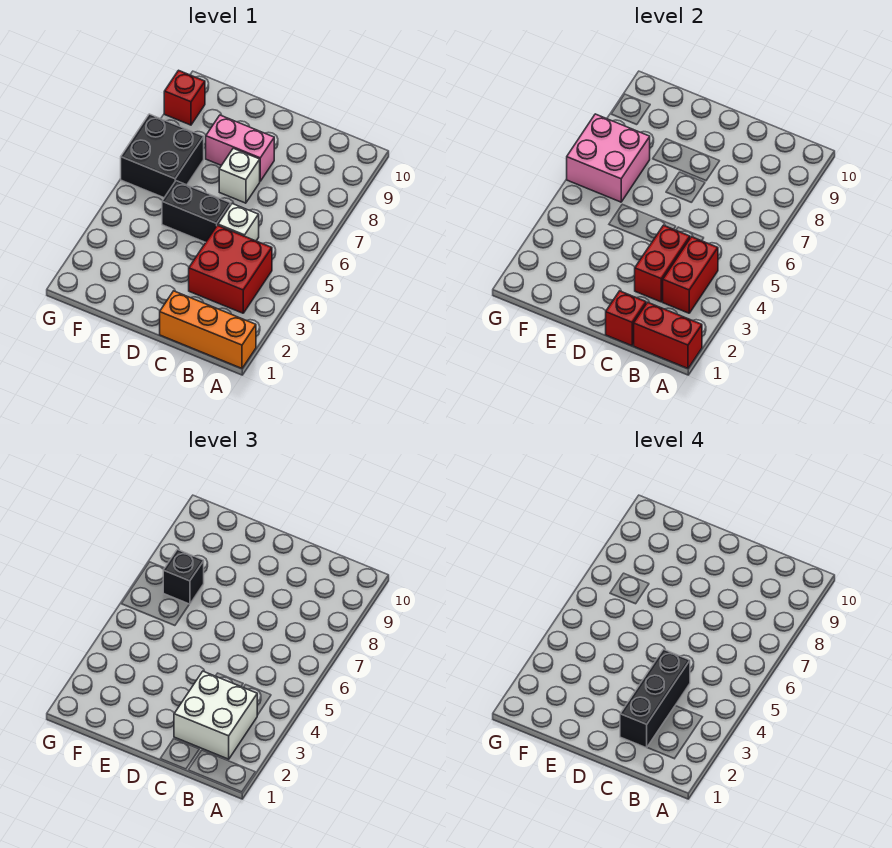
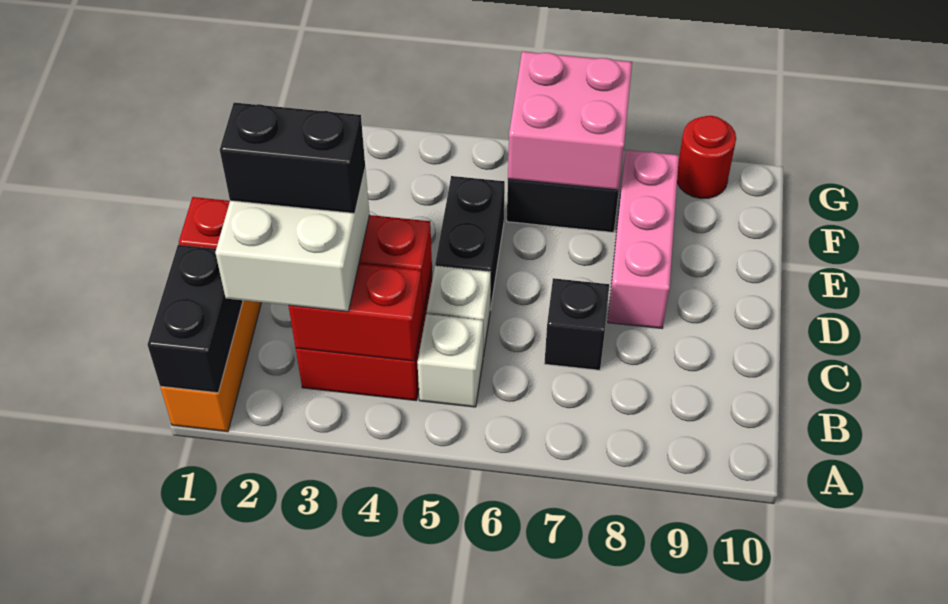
red 1x2 brick [634,302,702,368] -> black 1x2 brick [148,245,243,393]
black 1x3 brick [620,649,690,748] -> black 1x2 brick [220,103,365,213]
white 1x1 brick [219,148,260,203] -> white 1x1 brick moved to [417,314,483,407]
pink 1x2 brick [206,115,274,181] -> pink 1x3 brick [608,150,679,328]
black 1x1 brick [163,550,204,604] -> black 1x1 brick moved to [544,278,609,370]
red 1x1 brick [164,70,205,125] -> red 1x1 round brick [677,116,736,199]

